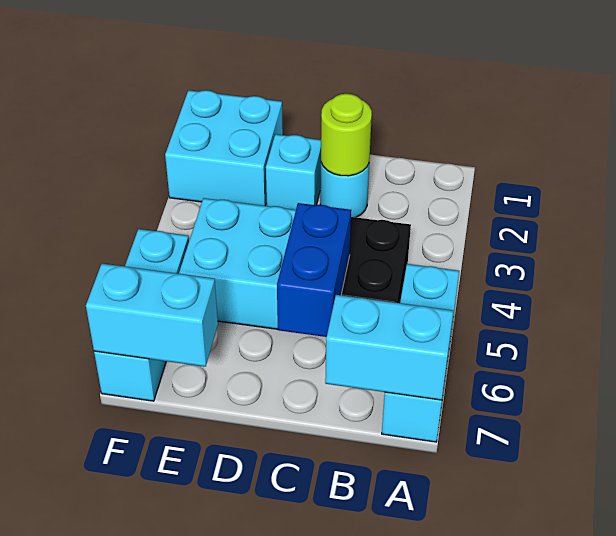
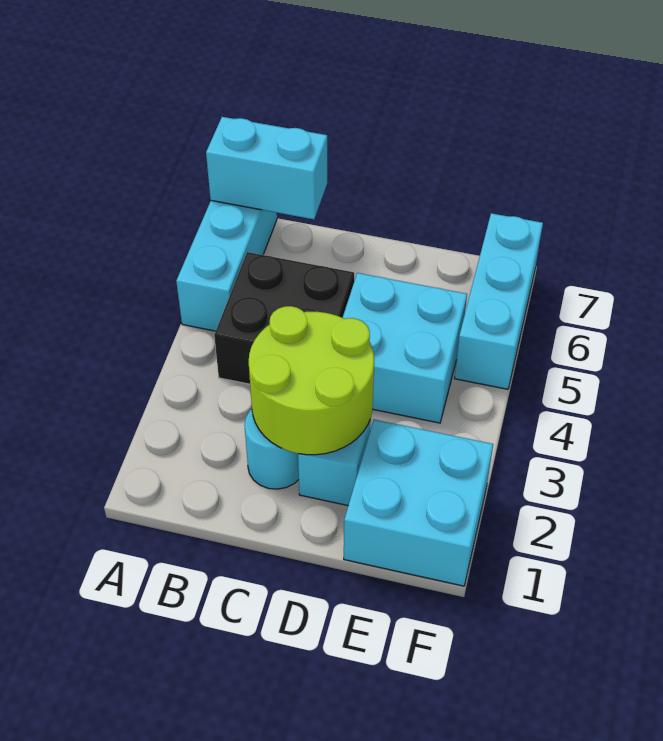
lime 1x1 round brick [321,94,372,176] -> lime 2x2 round brick [249,306,374,455]
blue 1x2 brick [277,203,351,337] -> none
cyan 1x2 brick [86,264,218,367] -> none

